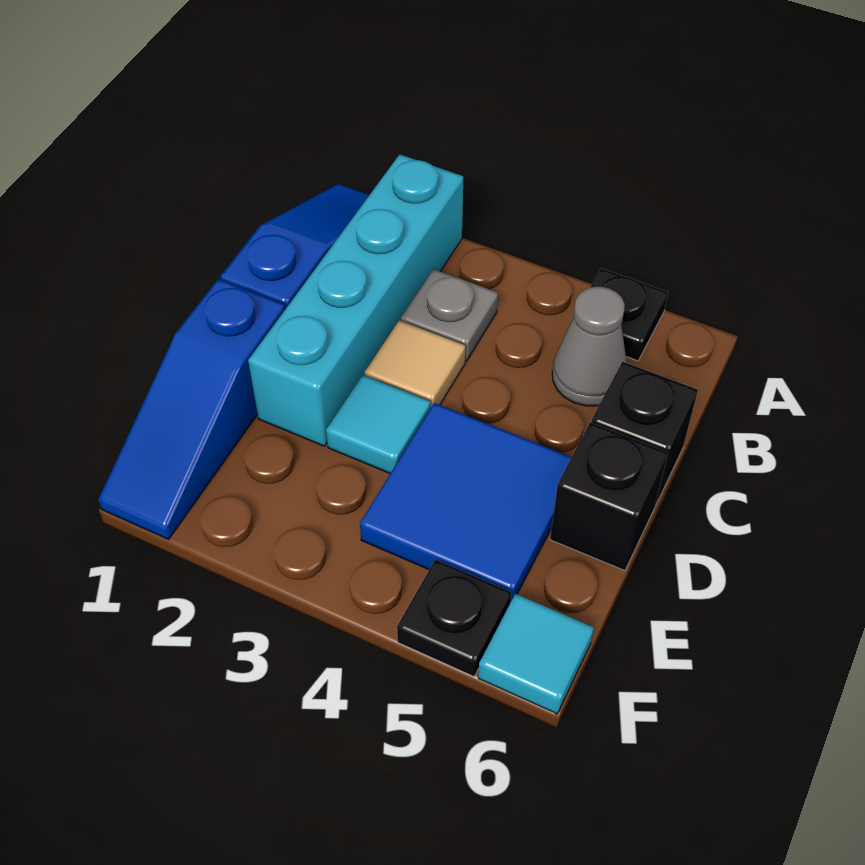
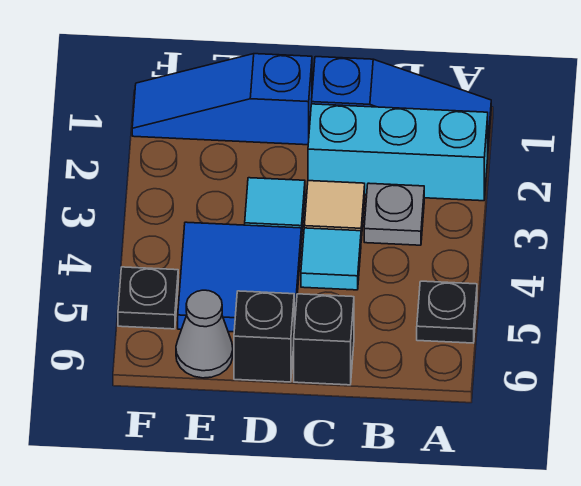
cyan 1x4 brick [248,154,463,446] -> cyan 1x3 brick [308,104,488,201]
grey 1x1 cone [552,287,627,406] -> grey 1x1 cone moved to [176,290,233,378]
cyan 1x1 tile [478,594,594,714] -> cyan 1x1 tile moved to [301,228,361,290]

